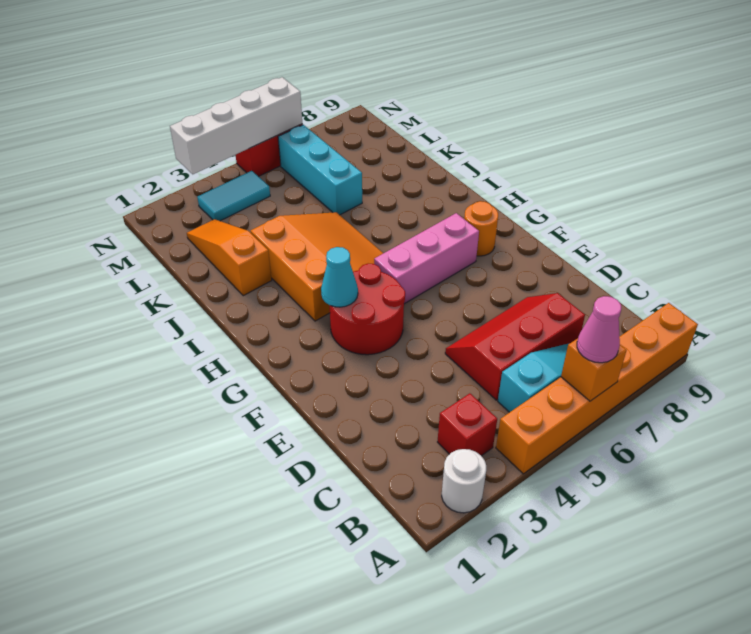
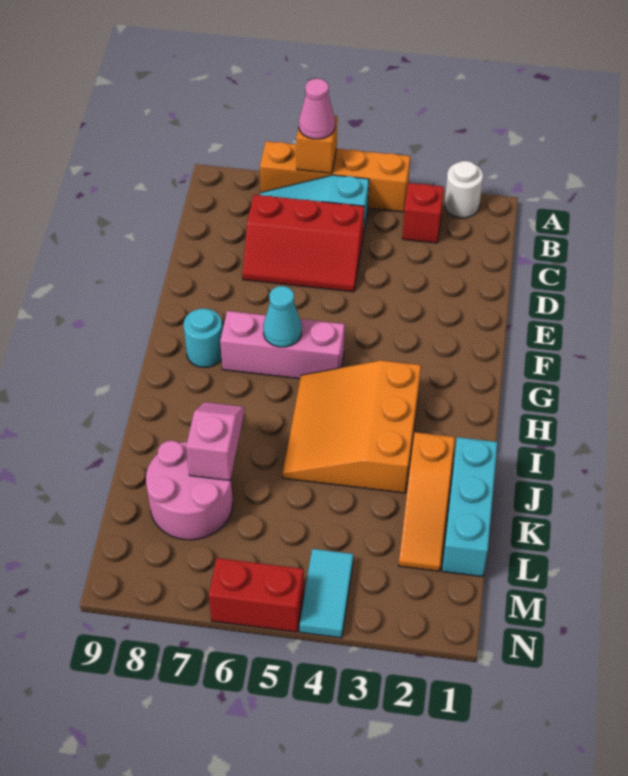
orange 1x6 brick [496,303,698,474] -> orange 1x4 brick [260,141,410,212]
red 2x2 round brick [329,264,405,355] -> none
cyan 1x1 cone [321,247,358,307] -> cyan 1x1 cone moved to [263,286,302,347]
orange 1x1 round brick [464,201,498,256] -> cyan 1x1 round brick [184,309,223,367]
none -> pink 1x2 slope [186,402,244,481]
cyan 1x3 brick [278,125,362,215] -> cyan 1x3 brick moved to [442,437,497,577]
none -> pink 2x2 round brick [146,441,233,540]
cyan 1x2 tile [197,171,270,221] -> cyan 1x2 tile turned to [299,549,353,638]
white 1x4 brick [170,77,302,174] -> none

